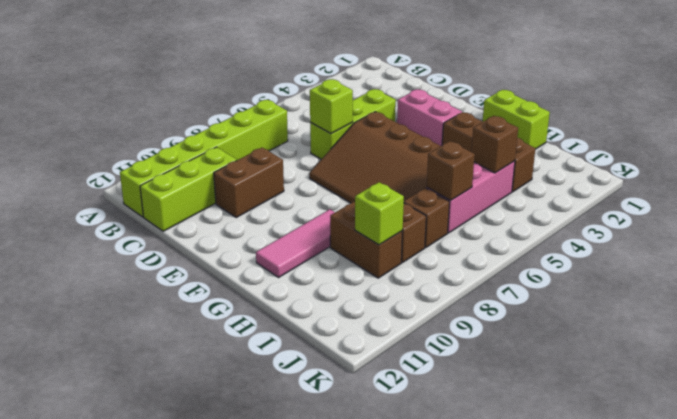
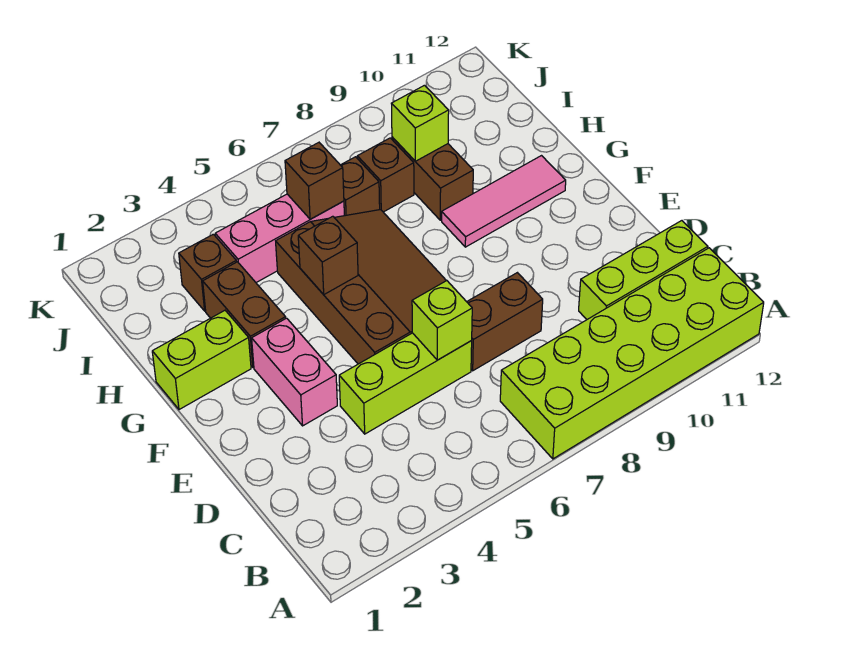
lime 1x6 brick [120,100,288,217] -> lime 2x6 brick [500,248,764,459]
brown 1x2 brick [214,148,284,217] -> brown 1x2 brick moved to [467,273,543,371]
lime 1x2 brick [483,90,550,149] -> lime 1x2 brick turned to [152,311,251,410]
brown 1x1 brick [471,116,518,173] -> brown 1x1 brick moved to [298,216,358,295]

